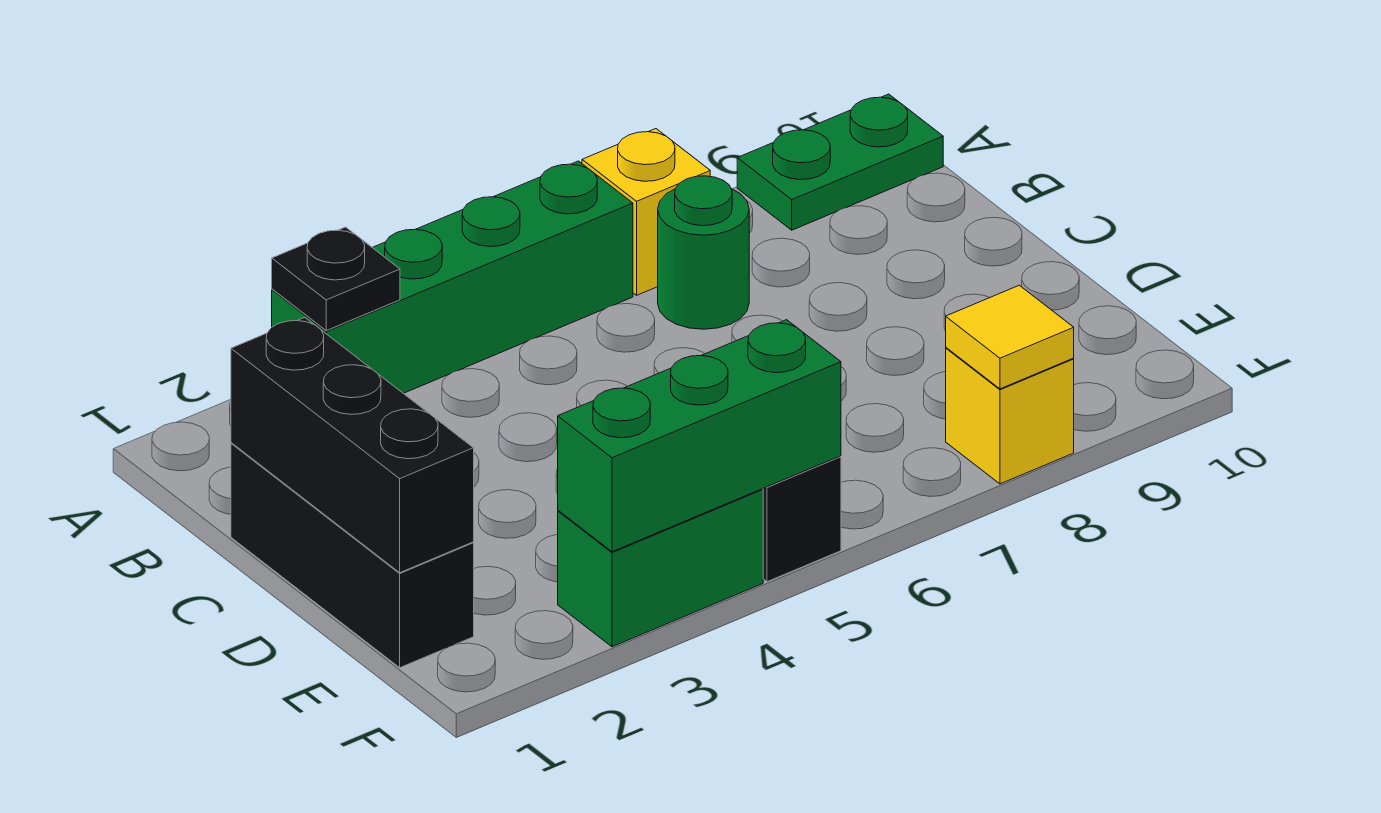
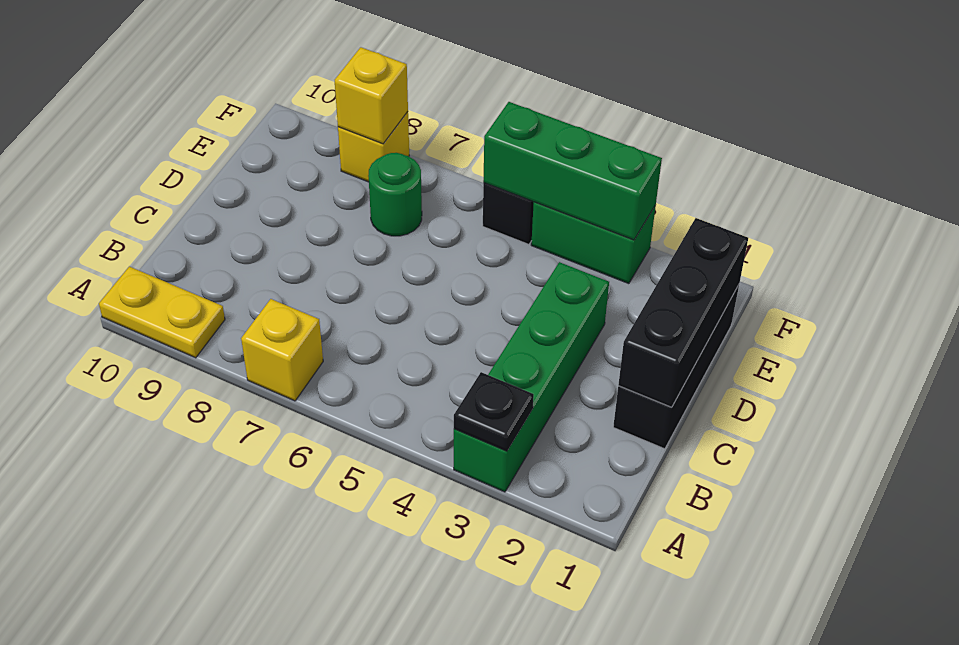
green 1x4 brick [272,161,633,393] -> green 1x4 brick turned to [454,262,609,492]
green 1x2 plate [737,94,943,230] -> yellow 1x2 plate [99,267,225,358]
green 1x1 round brick [658,176,749,329] -> green 1x1 round brick moved to [368,153,422,236]
yellow 1x1 tile [946,285,1074,389] -> yellow 1x1 brick [335,47,408,144]

